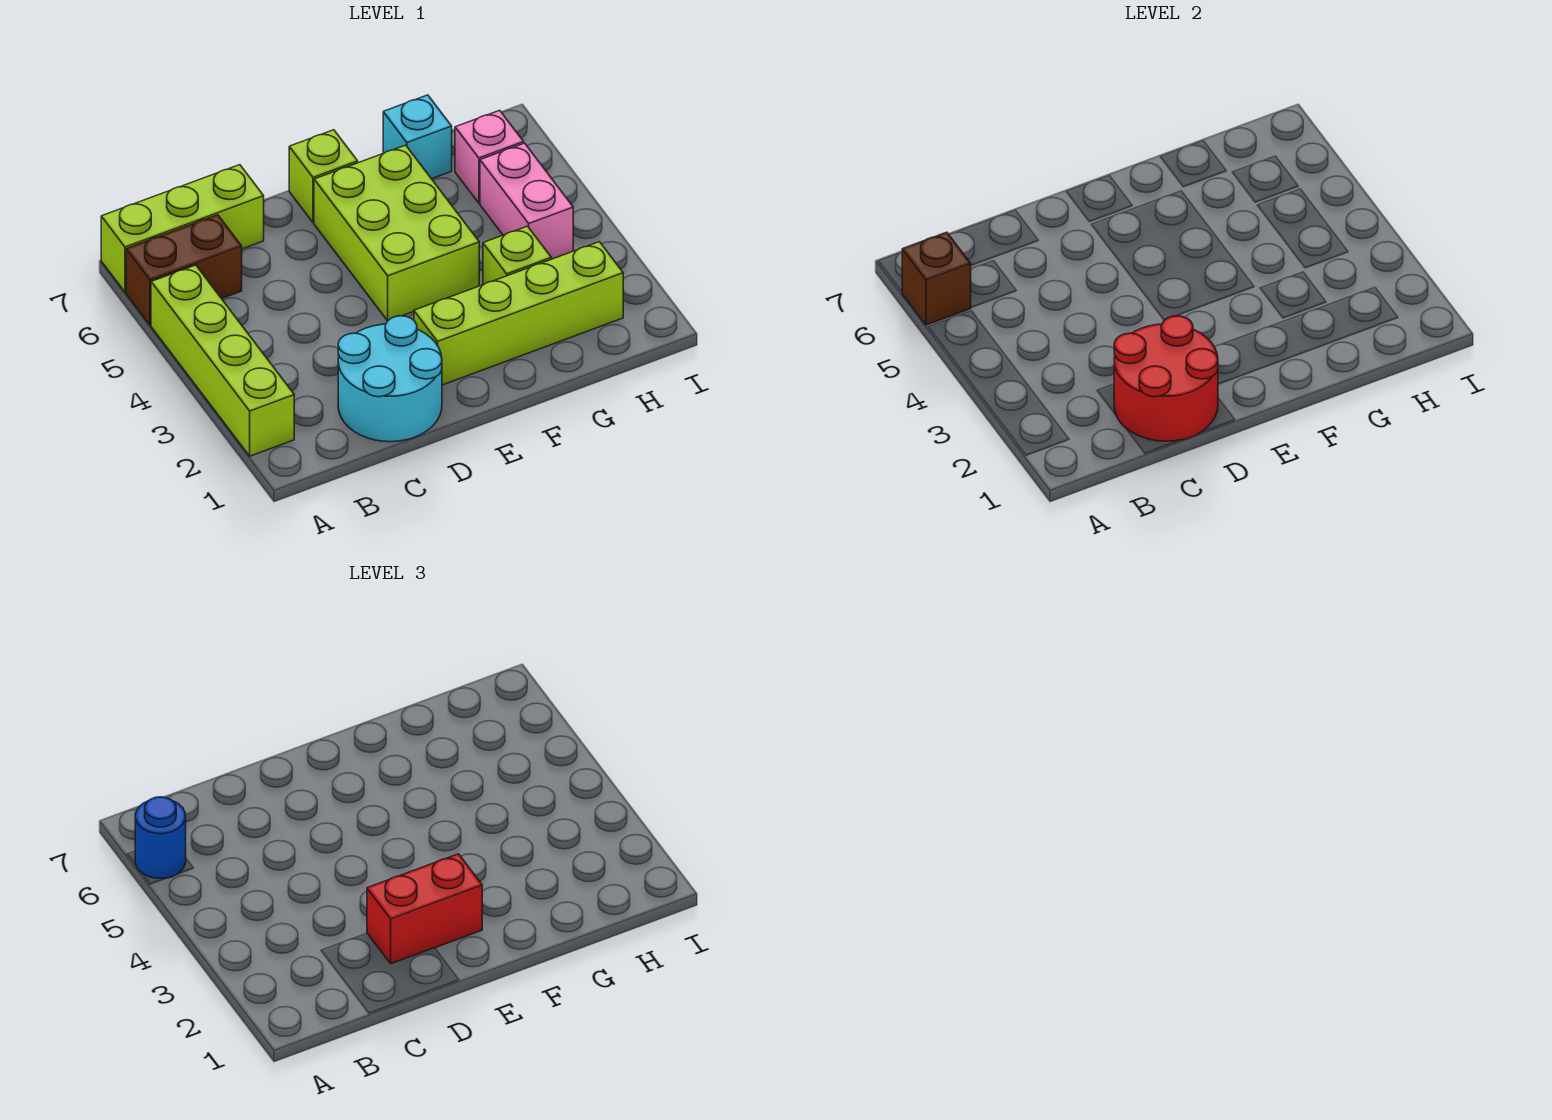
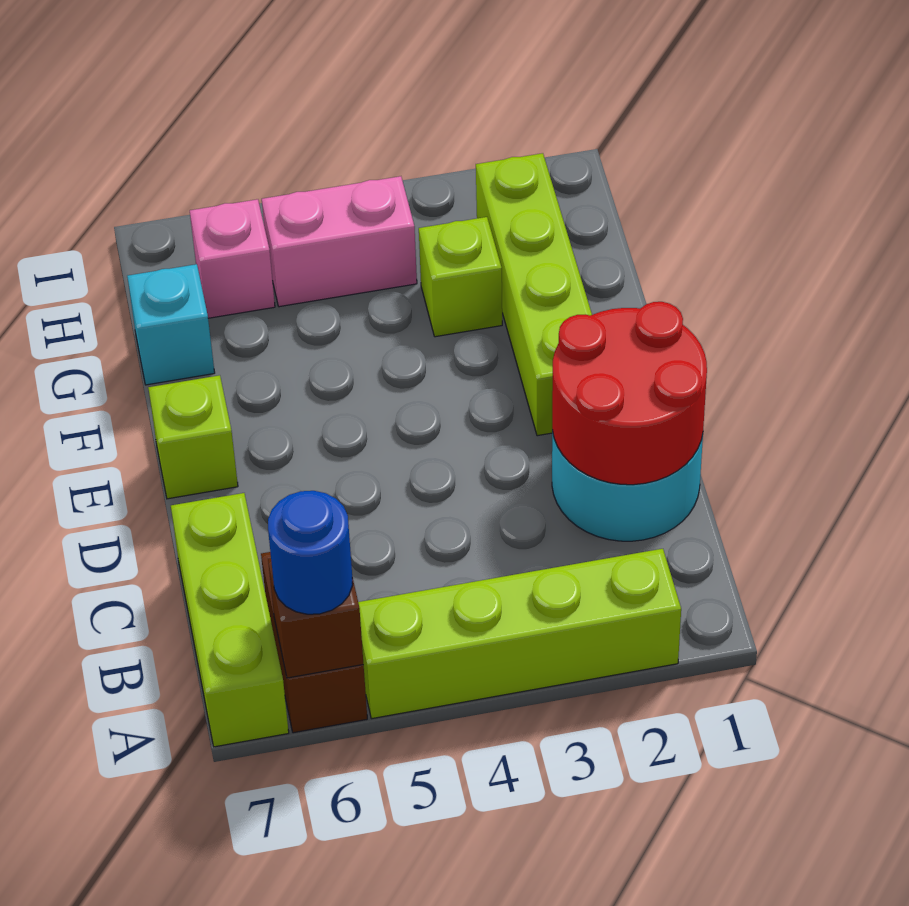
red 1x2 brick [367,854,482,964] -> none
lime 2x3 brick [314,145,479,321] -> none

